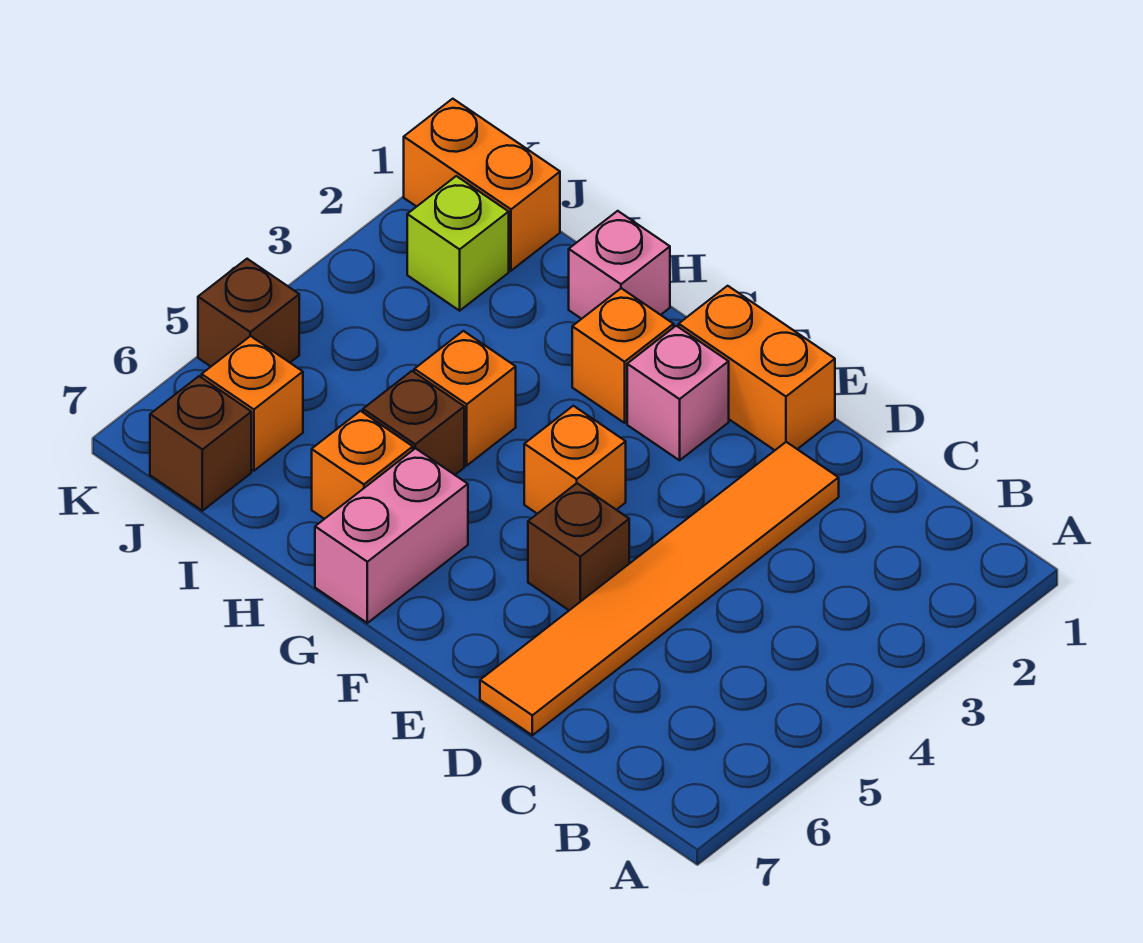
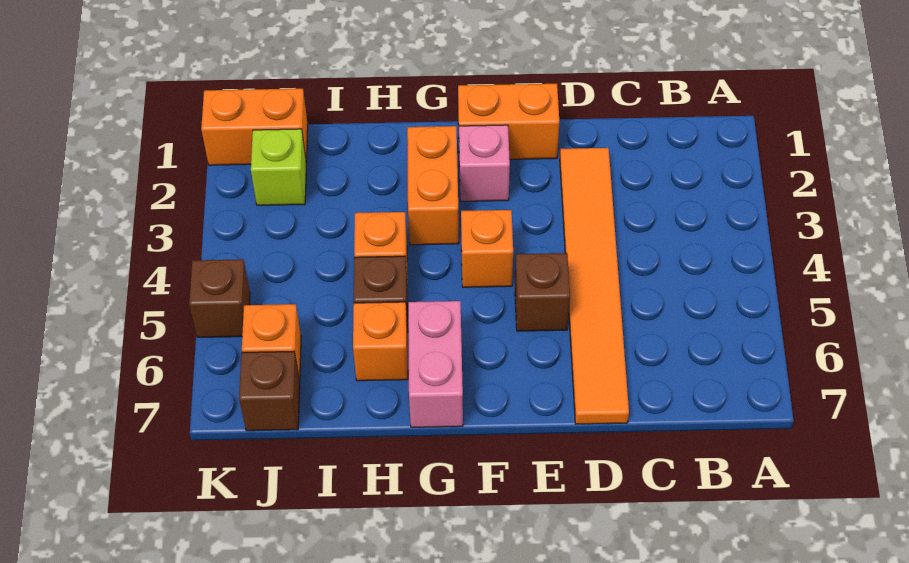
orange 1x1 brick [572,288,674,423] -> orange 1x2 brick [407,126,459,245]
pink 1x1 brick [569,211,670,319] -> none

